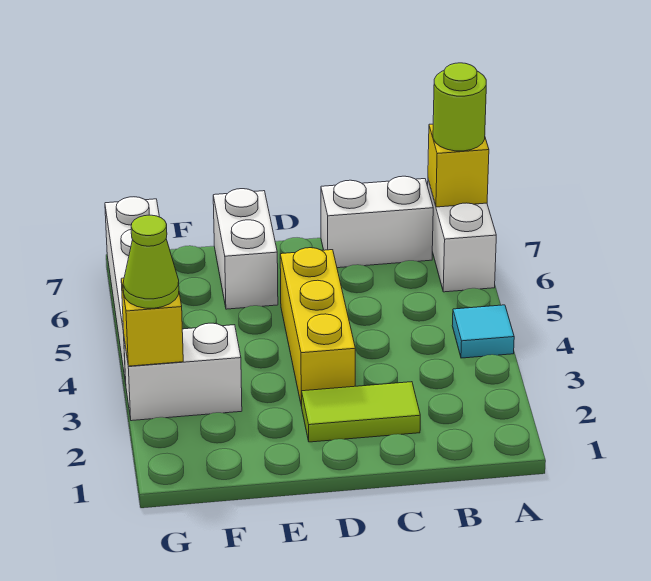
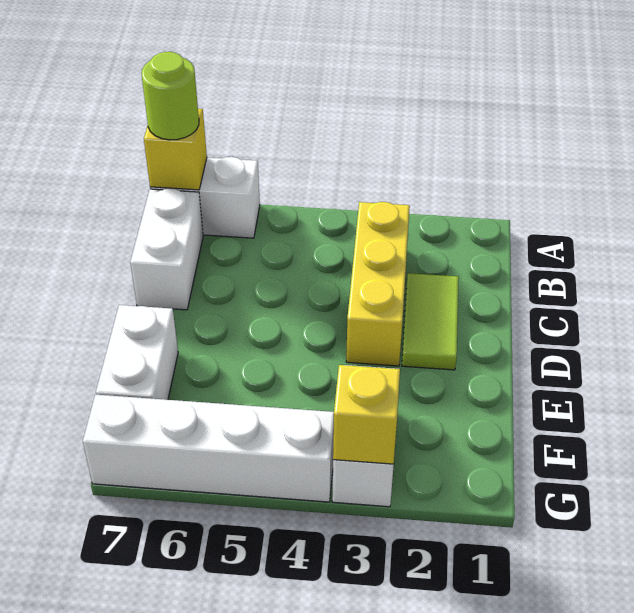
cyan 1x1 tile [452,305,514,358] -> none
yellow 1x3 brick [280,248,355,406] -> yellow 1x3 brick turned to [346,202,410,366]
white 1x2 brick [213,189,278,309] -> white 1x2 brick turned to [96,305,178,400]
lime 1x1 cone [123,215,179,308] -> none

